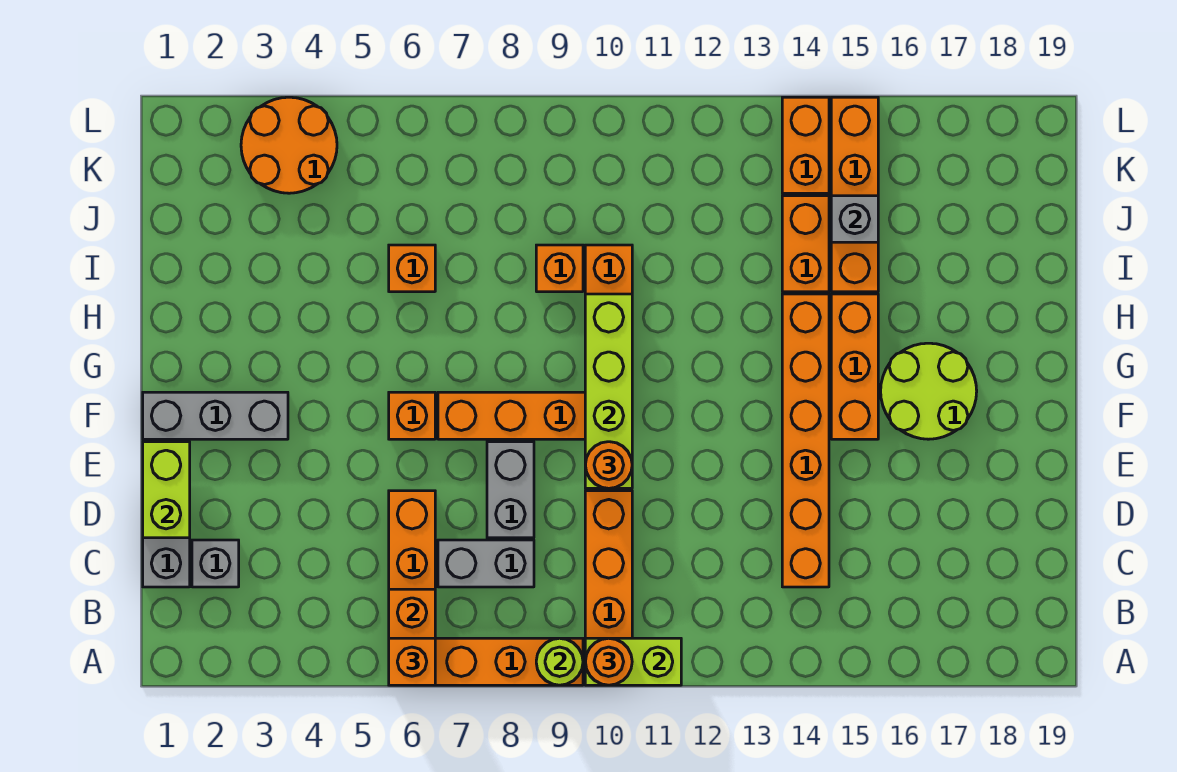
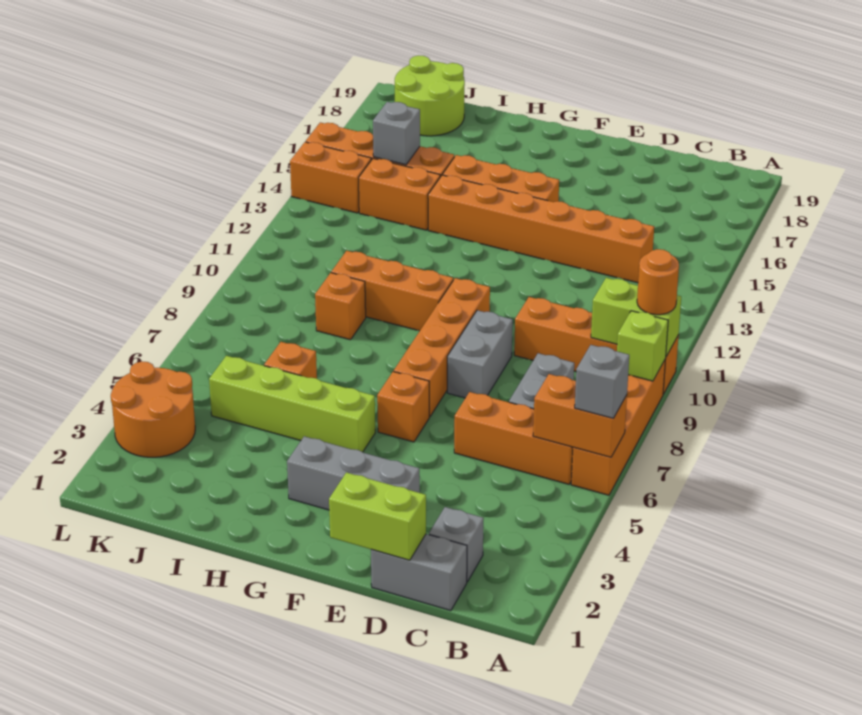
orange 1x1 brick [389,638,435,685] -> grey 1x1 brick [575,345,629,418]
lime 1x1 round brick [536,638,583,685] -> lime 1x1 brick [617,311,668,381]
lime 1x2 brick [585,638,681,685] -> lime 1x2 brick turned to [591,278,681,356]
grey 1x2 brick [487,442,534,538] -> grey 1x2 brick turned to [447,310,513,398]
lime 1x4 brick [585,294,632,488] -> lime 1x4 brick moved to [209,356,375,452]
orange 1x1 round brick [585,442,632,488] -> none
grey 1x3 brick [143,392,288,439] -> grey 1x3 brick turned to [287,436,420,510]
lime 2x2 round brick [881,343,977,439] -> lime 2x2 round brick moved to [395,55,465,136]

